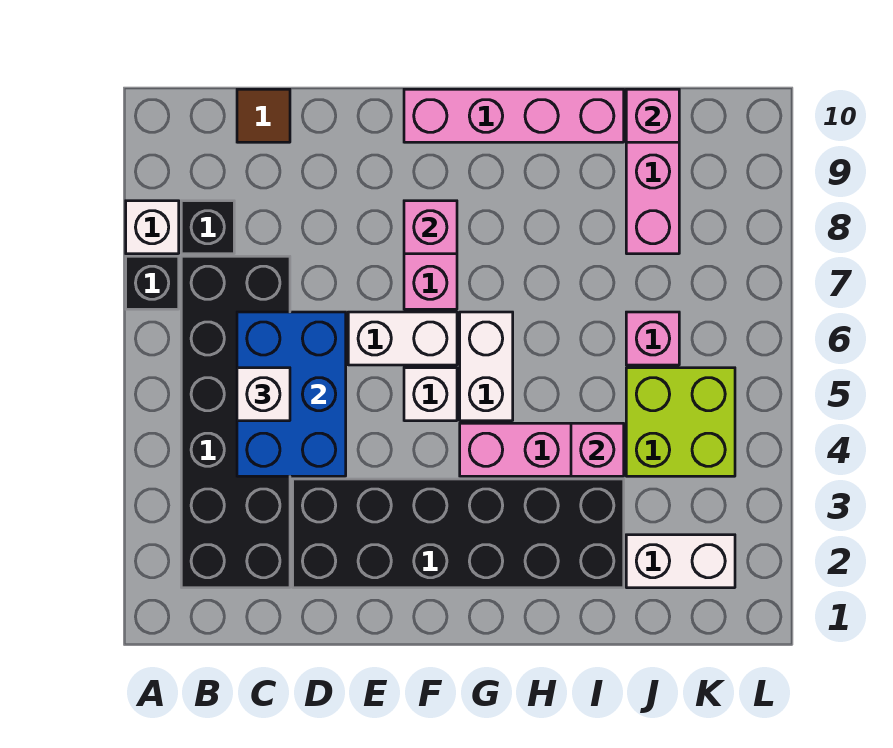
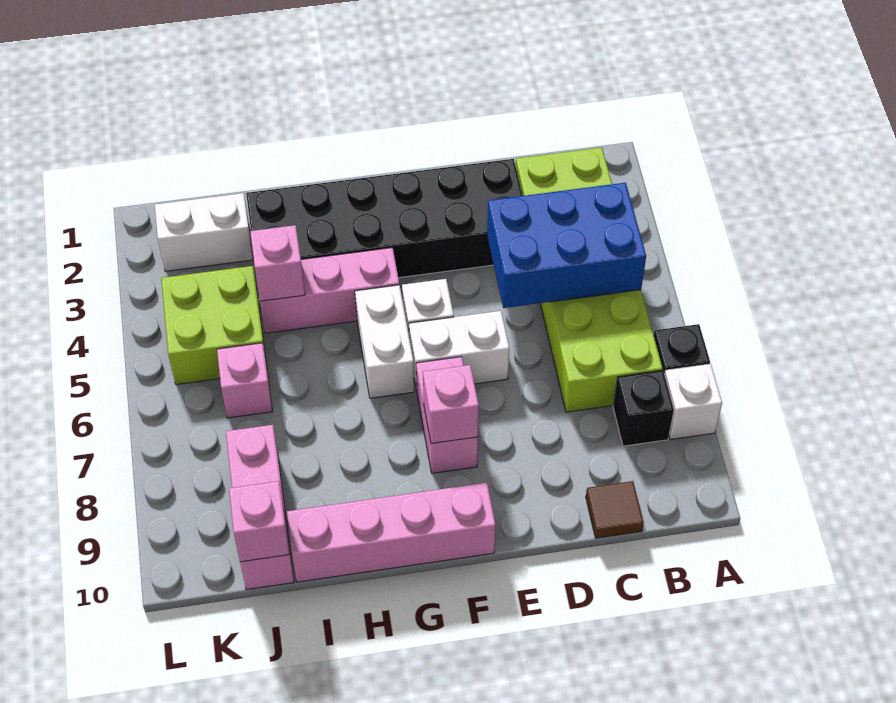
black 2x6 brick [181,256,290,588] -> lime 2x6 brick [516,148,663,412]
blue 2x3 brick [237,312,346,476] -> blue 2x3 brick turned to [487,183,646,308]
white 1x1 brick [237,368,290,421] -> none

